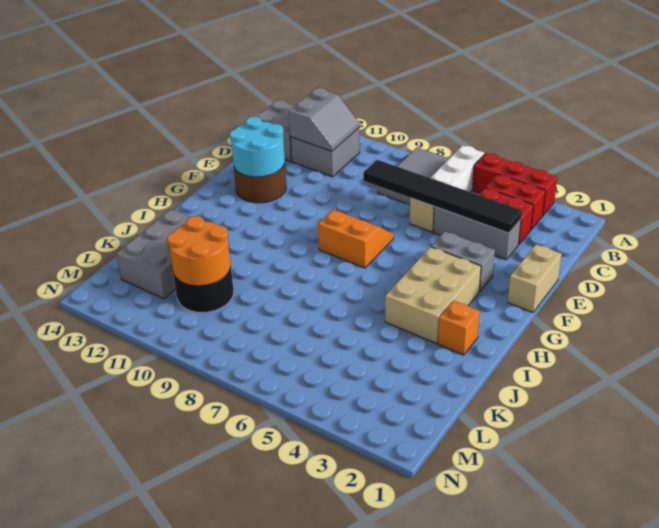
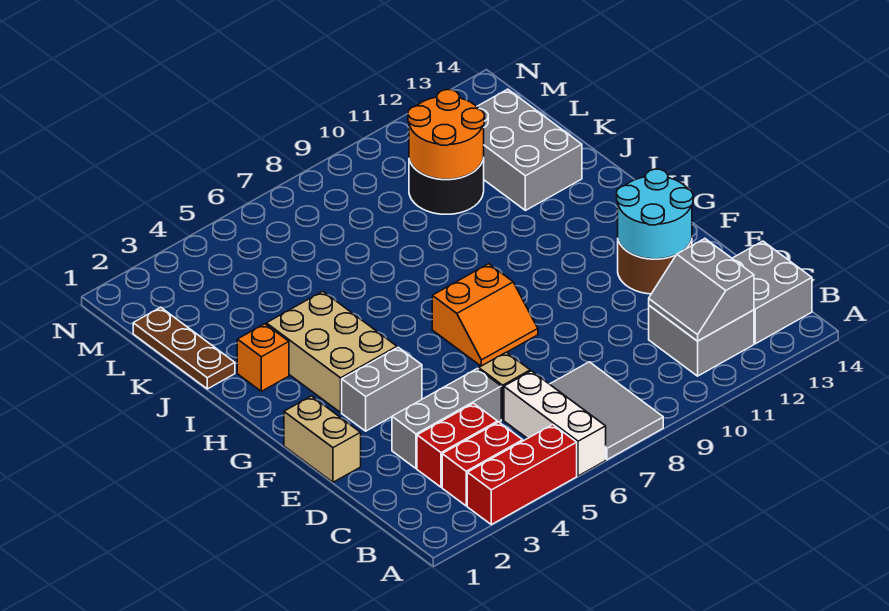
black 1x6 tile [363,160,522,233] -> none
none -> brown 1x3 plate [133,307,235,389]

